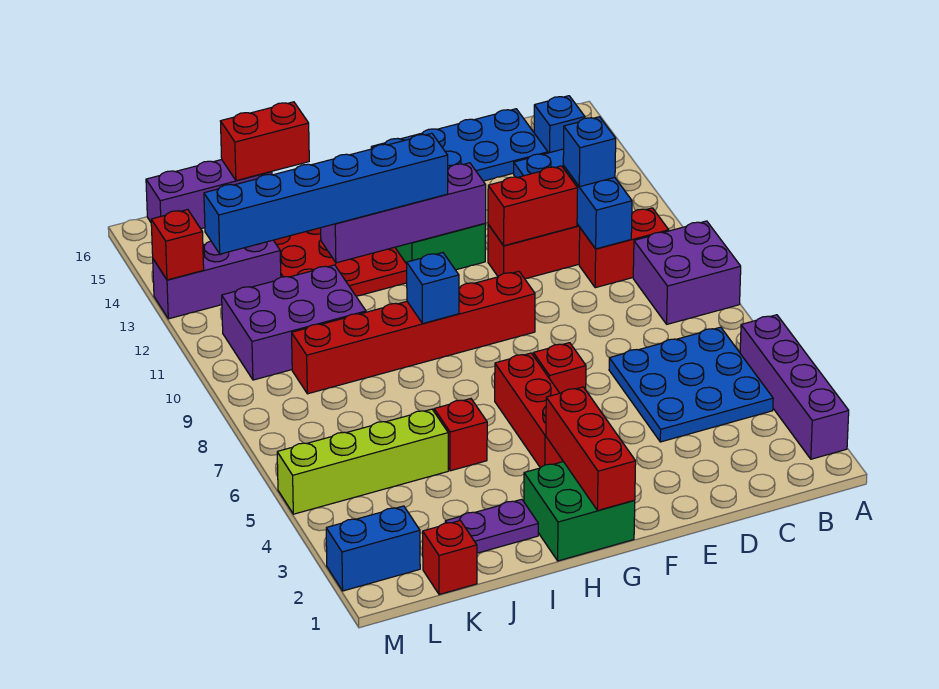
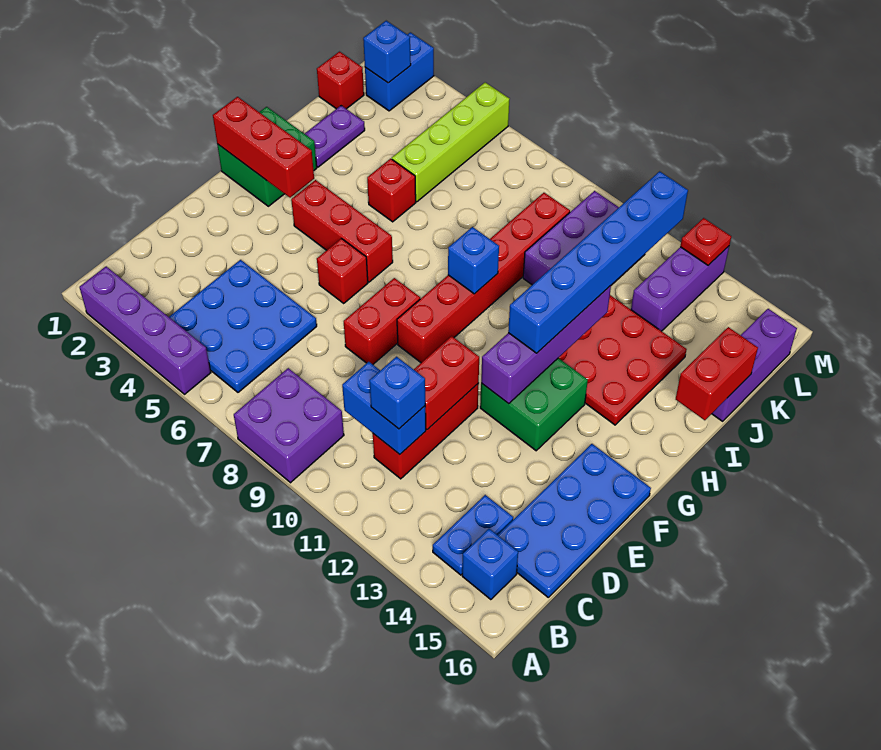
red 1x2 brick [579,208,669,288] -> red 1x2 brick moved to [344,278,420,364]
none -> blue 1x1 brick [363,21,411,83]
red 1x1 brick [151,210,204,280] -> red 1x1 plate [680,218,731,265]

